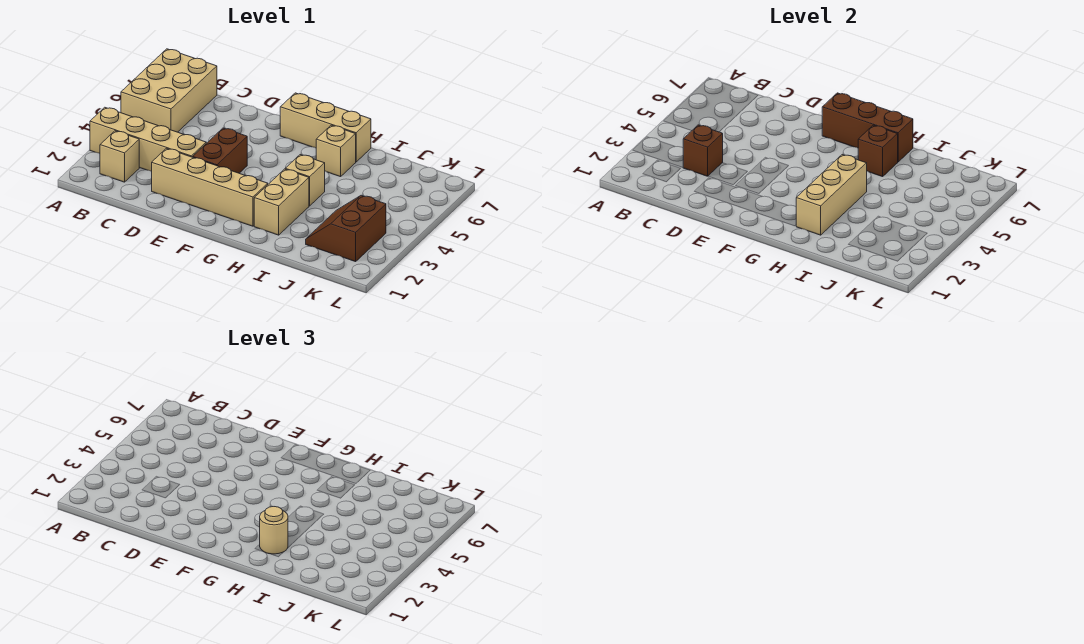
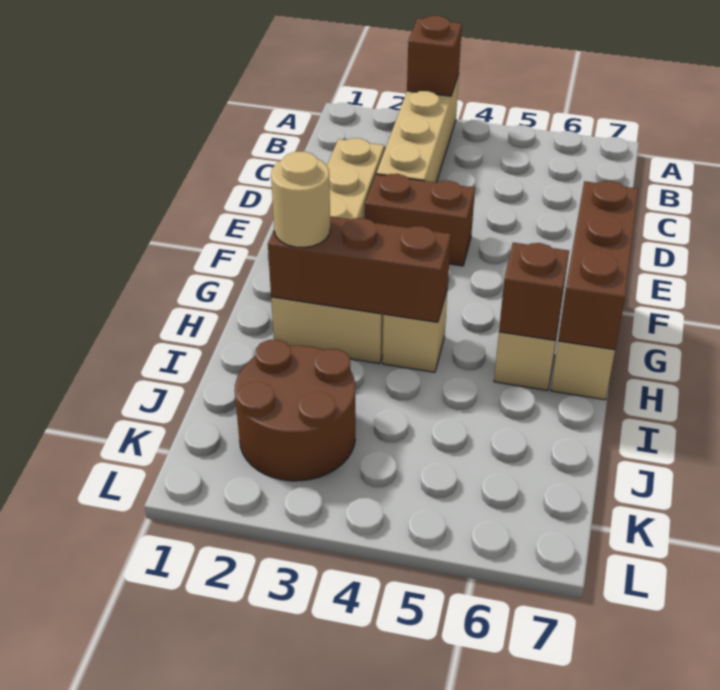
tan 2x3 brick [121,49,217,132] -> none
tan 1x1 brick [100,131,139,182] -> none
brown 1x1 brick [683,125,723,176] -> brown 1x1 brick moved to [407,16,462,96]
tan 1x3 brick [796,155,867,235] -> brown 1x3 brick [268,217,451,322]
brown 2x2 slope [306,195,386,262] -> brown 2x2 round brick [235,340,355,481]

